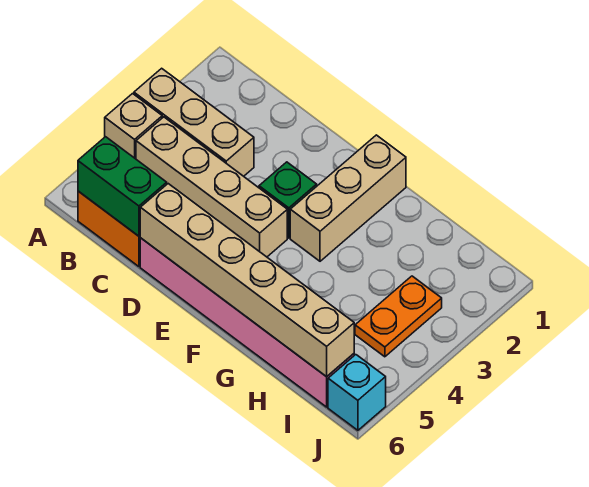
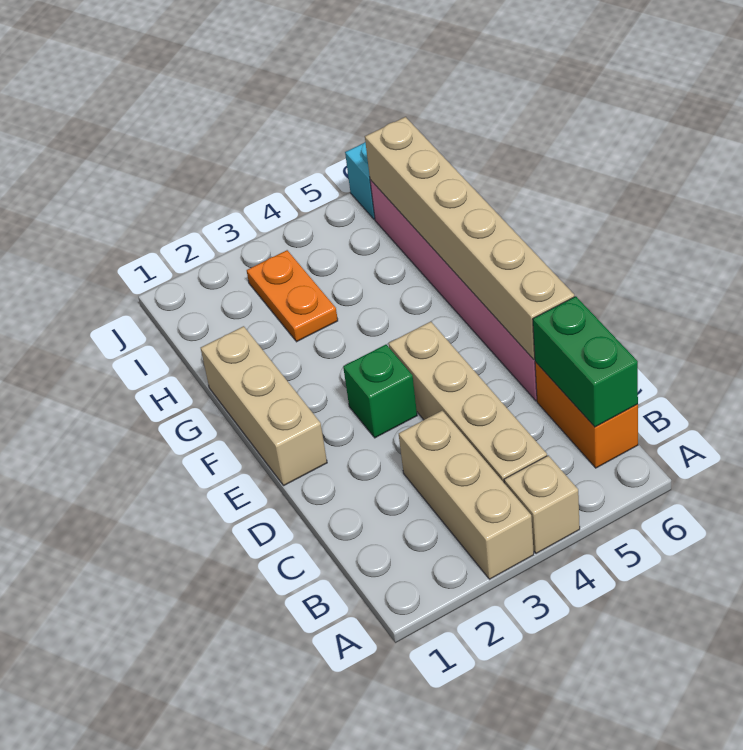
tan 1x3 brick [290,135,406,261] -> tan 1x3 brick turned to [201,326,327,486]
orange 1x2 plate [355,276,442,357] -> orange 1x2 plate turned to [247,250,338,342]

